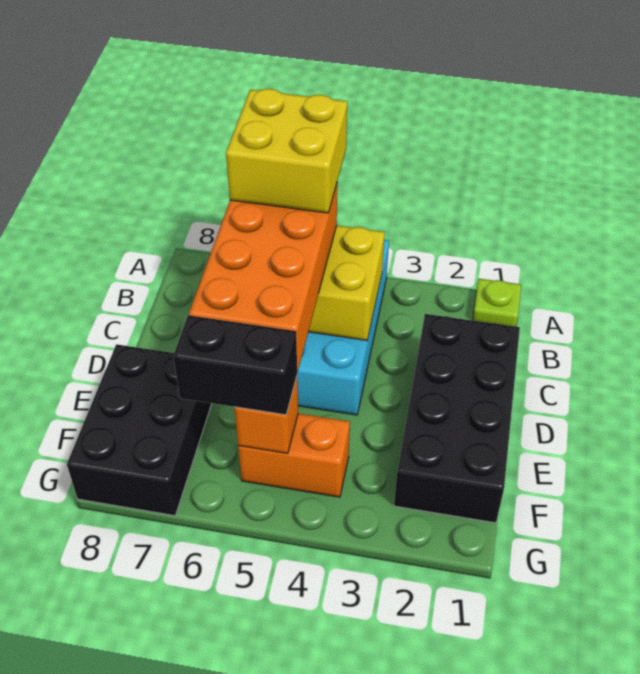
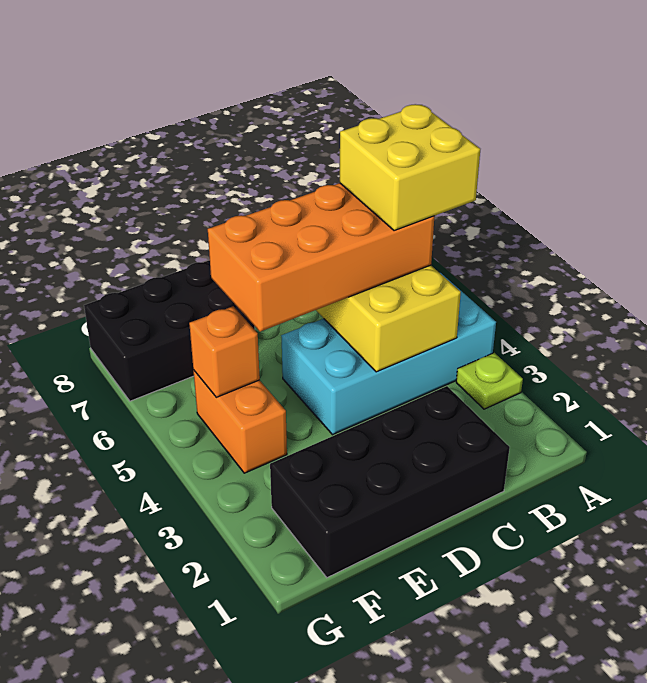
lime 1x1 plate [472,279,521,327] -> lime 1x1 plate moved to [456,353,523,409]
black 1x2 brick [173,315,297,415] -> none

